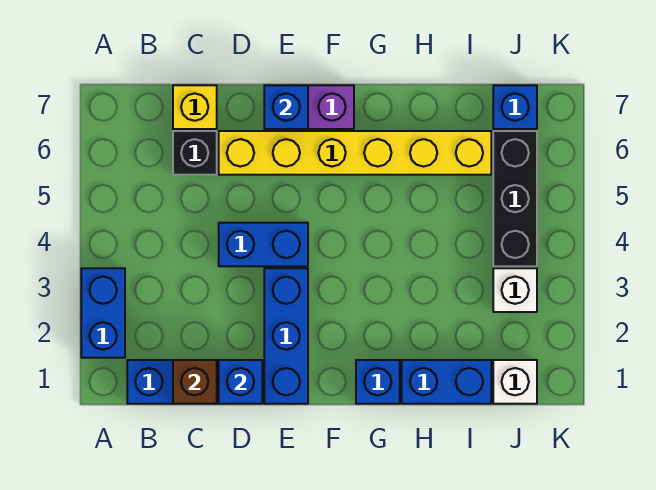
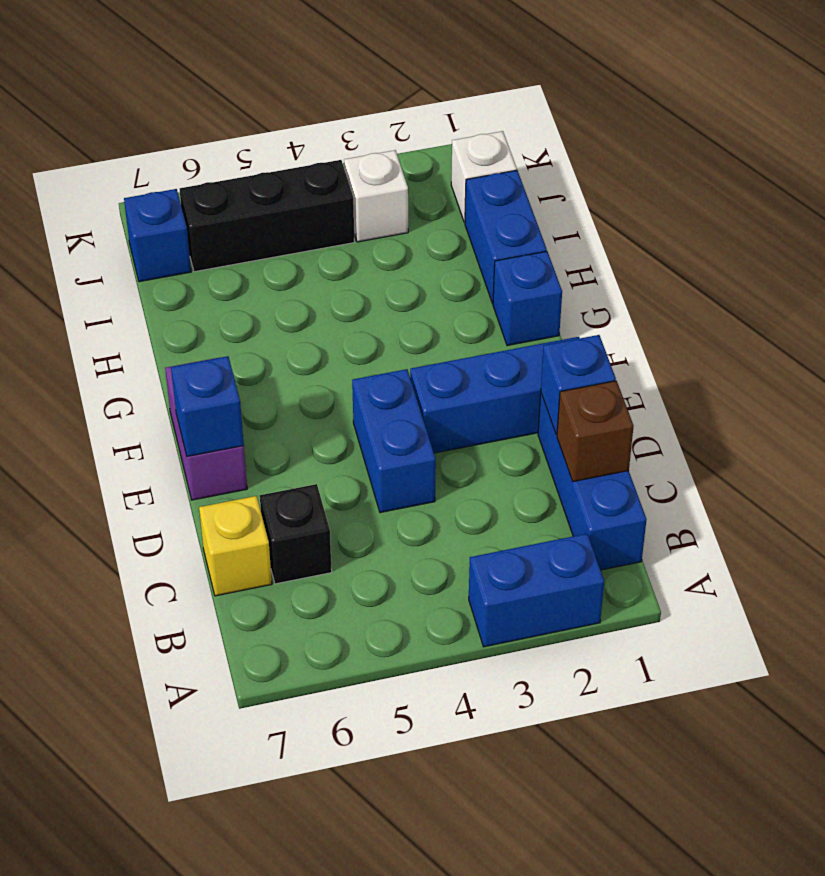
yellow 1x6 brick [219,131,491,175] -> none

